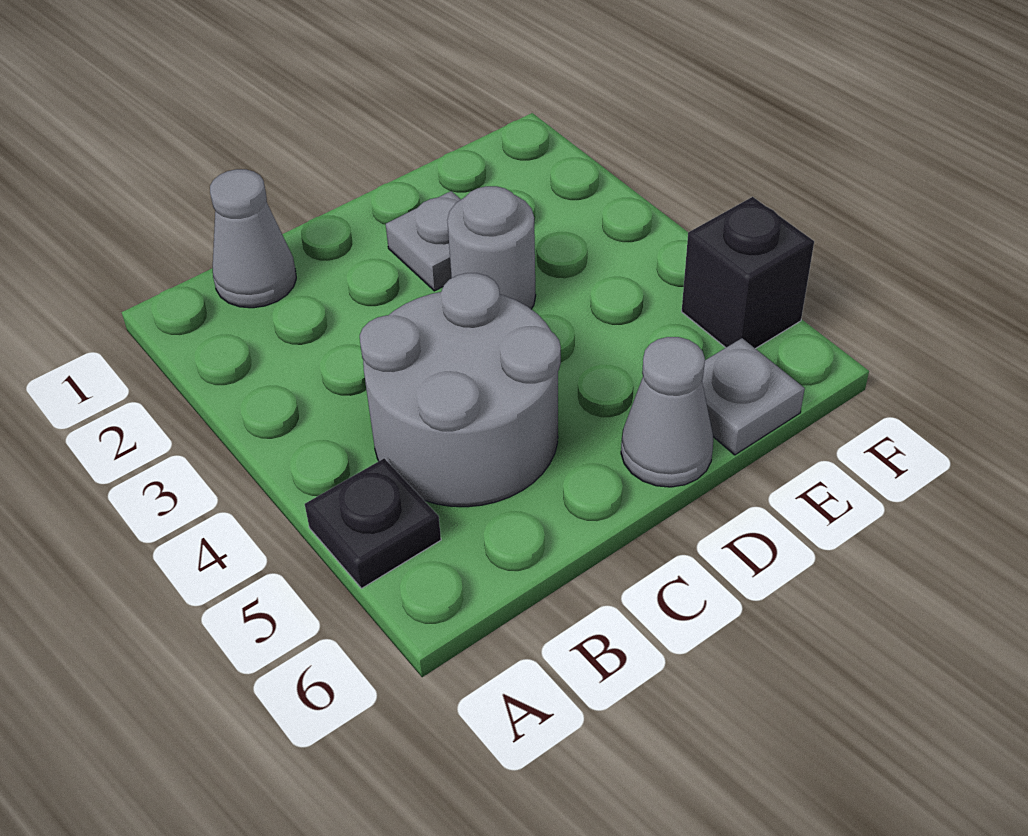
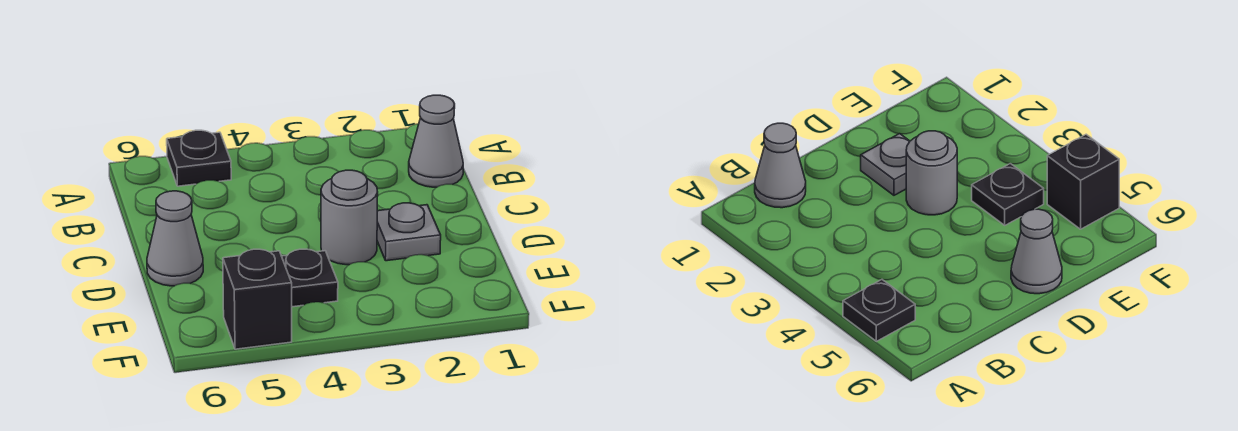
grey 2x2 round brick [360,273,561,507] -> none
none -> black 1x1 plate [282,249,338,307]
grey 1x1 plate [702,338,805,455] -> none

